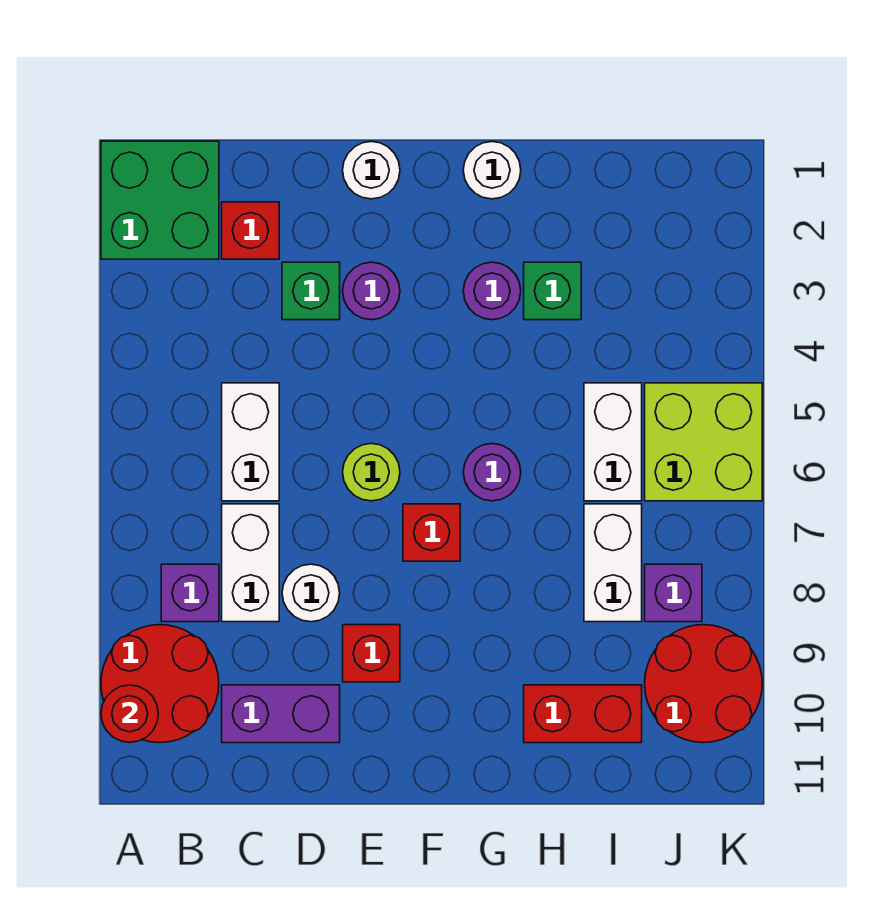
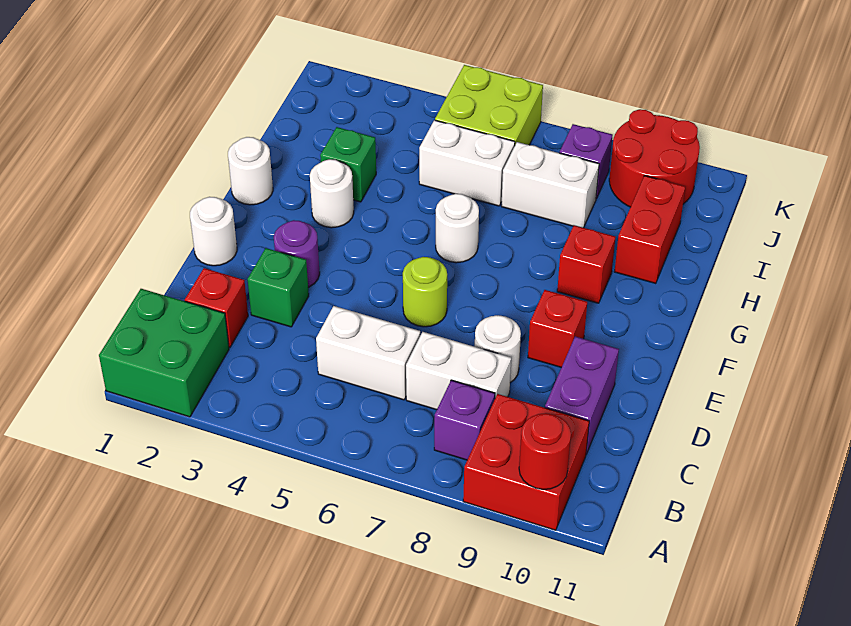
red 2x2 round brick [101,625,219,743] -> red 2x2 brick [463,394,589,530]
red 1x1 brick [403,504,460,561] -> red 1x1 brick moved to [557,225,615,303]
purple 1x1 round brick [463,262,521,320] -> white 1x1 round brick [310,159,354,228]
purple 1x1 round brick [463,444,521,501] -> white 1x1 round brick [436,194,479,263]

